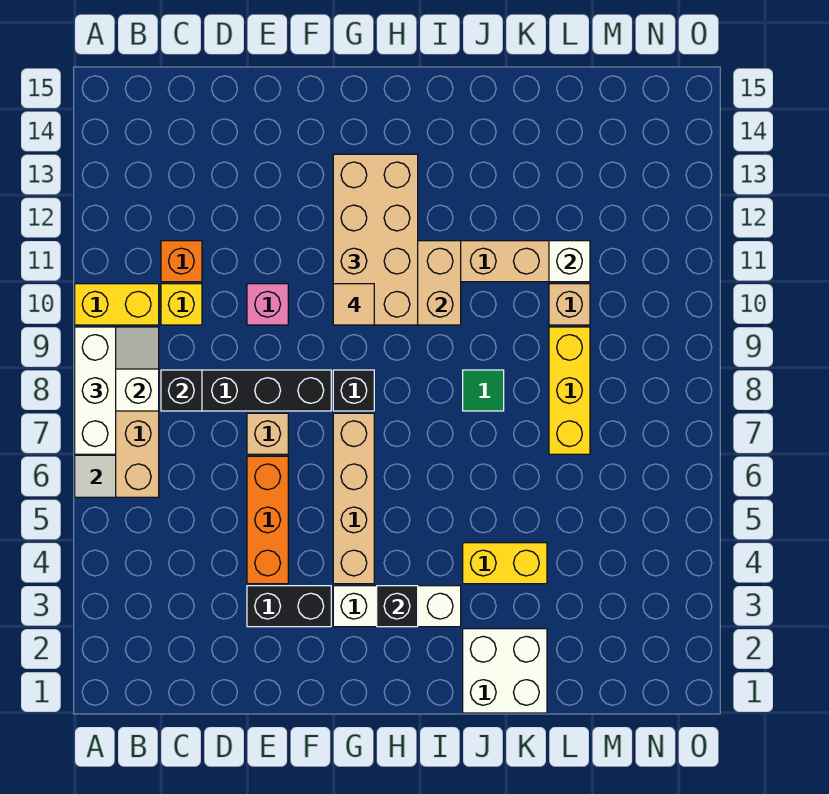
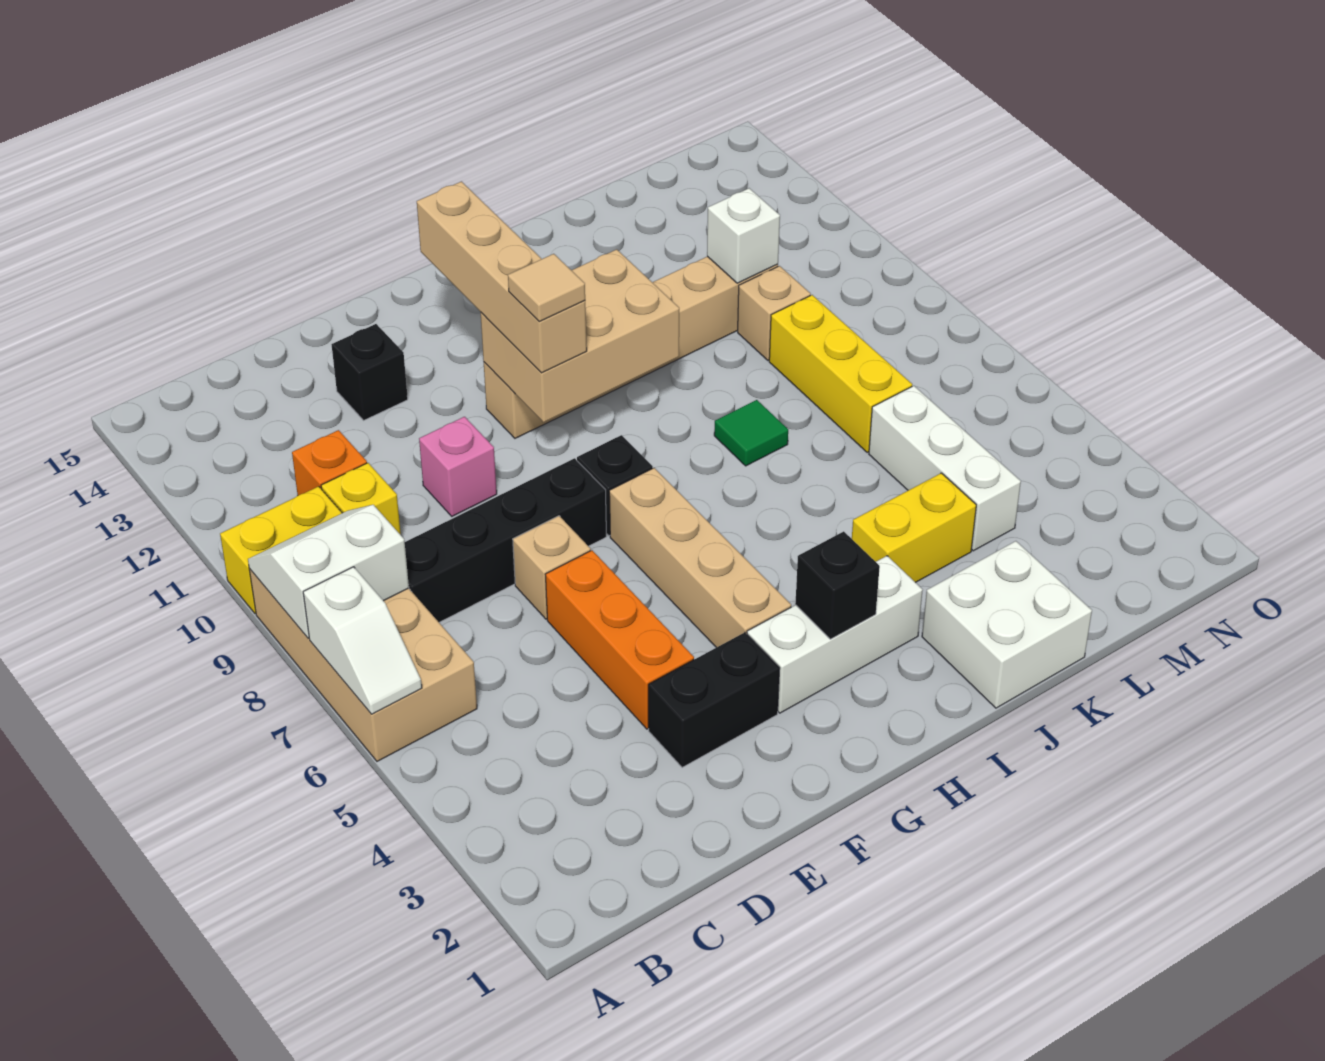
white 1x3 brick [75,327,116,454] -> white 1x3 brick moved to [869,386,1021,551]
black 1x1 brick [161,370,202,411] -> black 1x1 brick moved to [332,324,408,420]
tan 2x4 brick [333,154,418,325] -> tan 1x4 brick [417,182,587,373]

